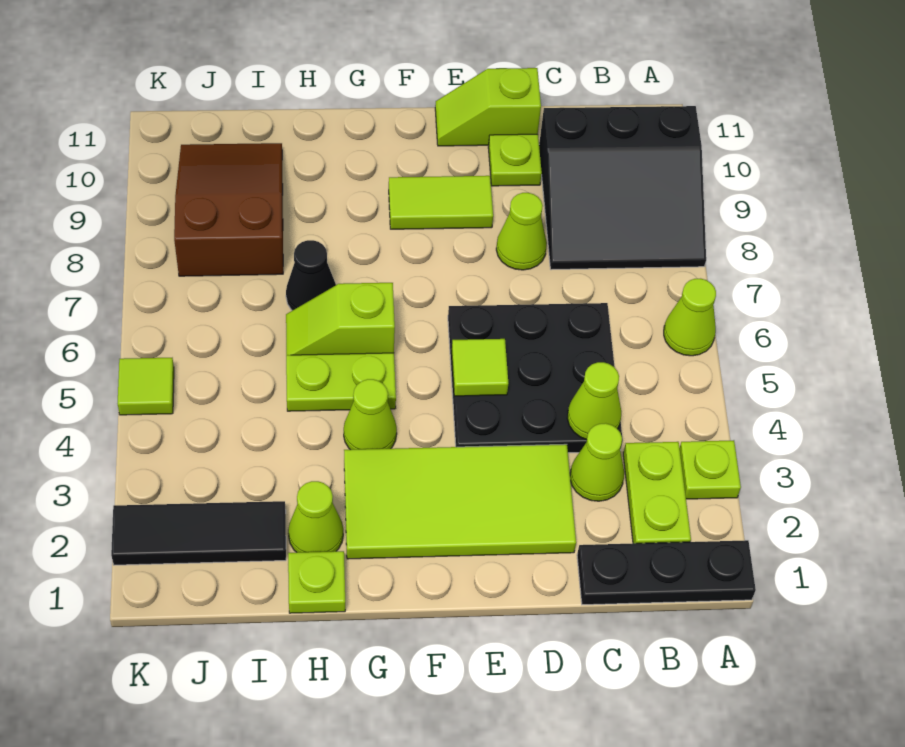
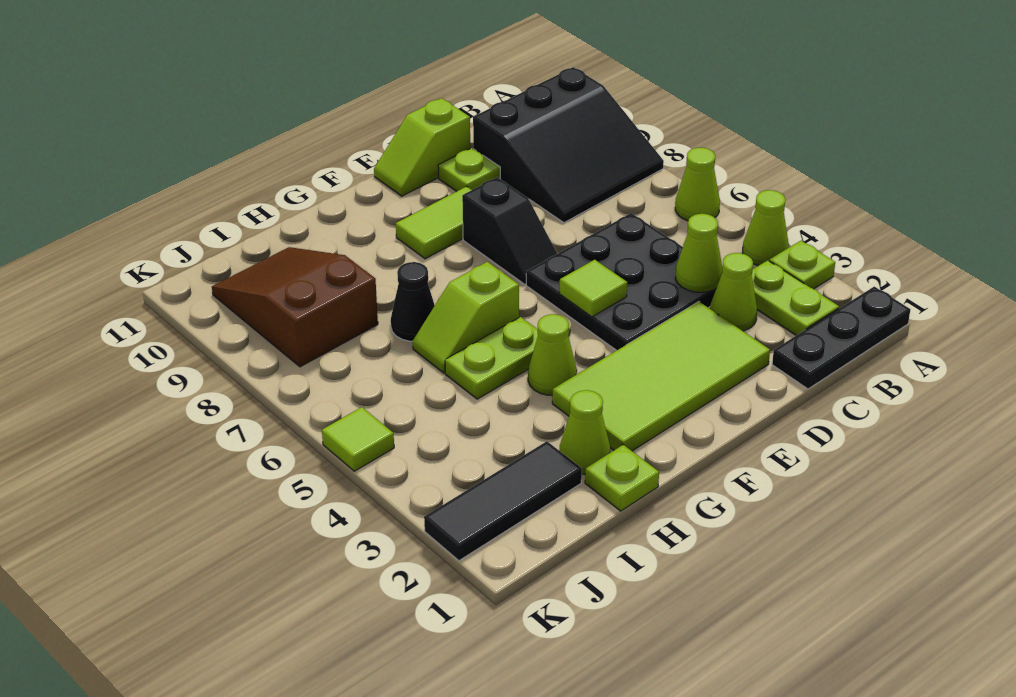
lime 1x1 cone [496,193,547,270] -> lime 1x1 cone moved to [743,190,789,266]
none -> black 1x2 slope [462,177,557,284]

